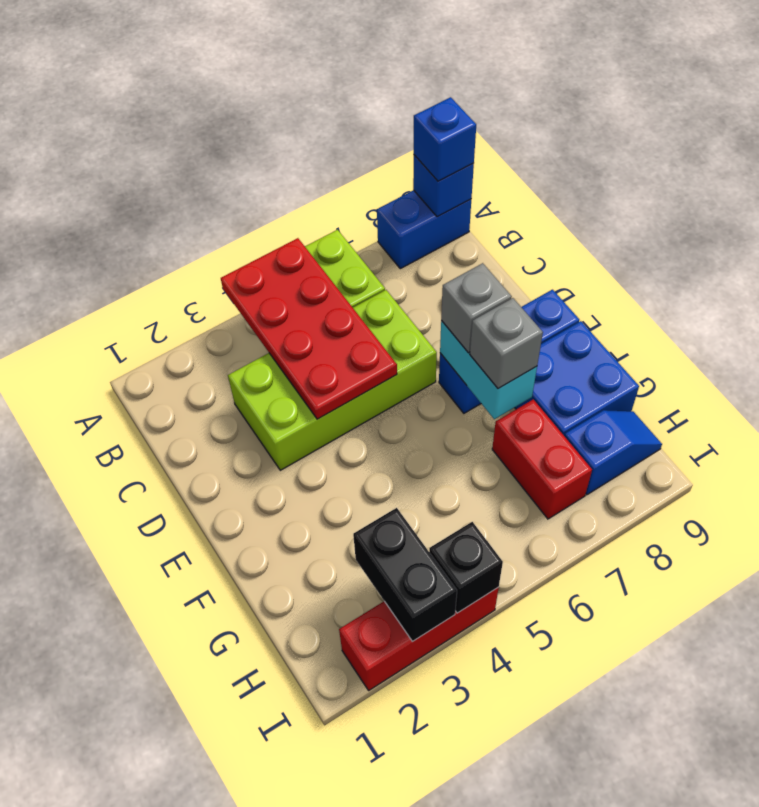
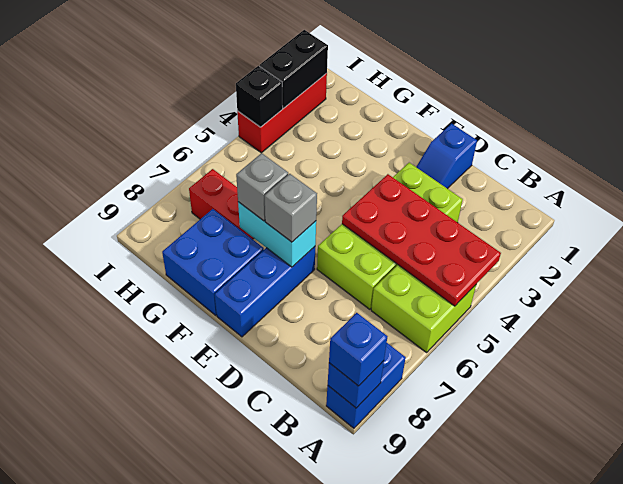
black 1x2 brick [353,508,457,642] -> black 1x2 brick turned to [260,30,328,108]
blue 1x2 slope [565,410,662,495] -> blue 1x2 slope moved to [416,124,477,189]

